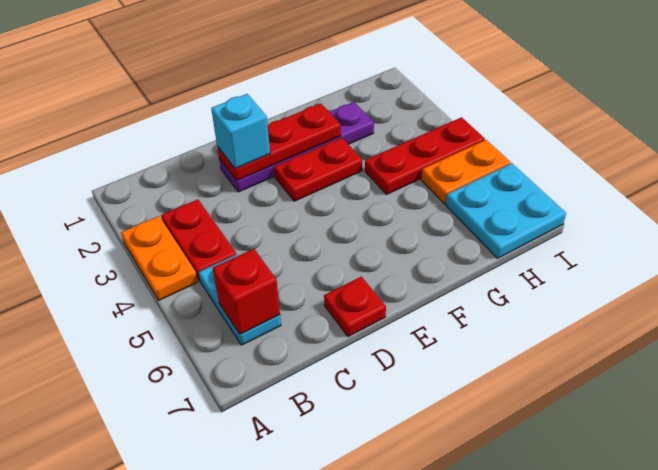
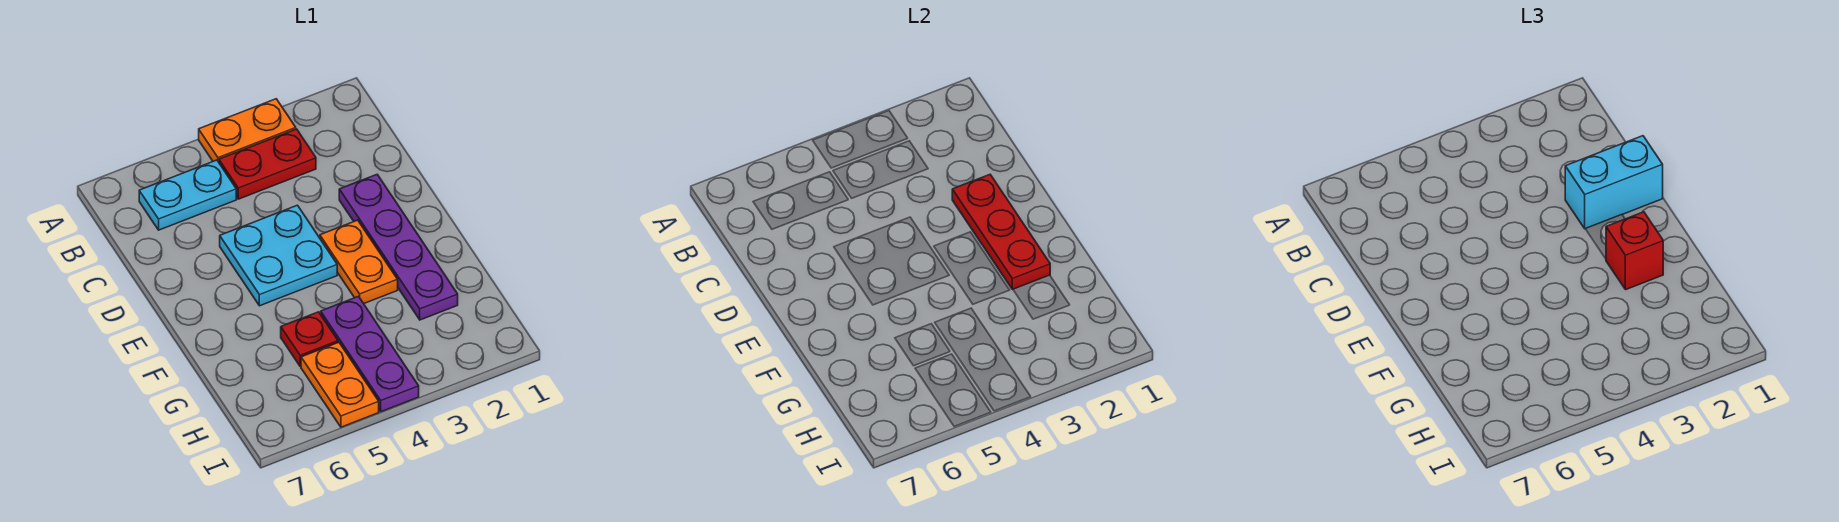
red 1x1 brick [213,249,280,334] -> red 1x1 brick moved to [1606,212,1663,290]
cyan 1x1 brick [211,94,270,169] -> cyan 1x2 brick [1565,136,1663,229]
red 1x1 plate [324,277,386,337] -> red 1x1 plate moved to [281,312,338,366]
red 1x2 plate [274,138,362,201] -> orange 1x2 plate [320,220,398,304]
red 1x3 plate [365,117,485,195] -> purple 1x3 plate [321,296,419,412]
cyan 2x2 plate [446,163,566,258] -> cyan 2x2 plate moved to [220,205,337,306]

